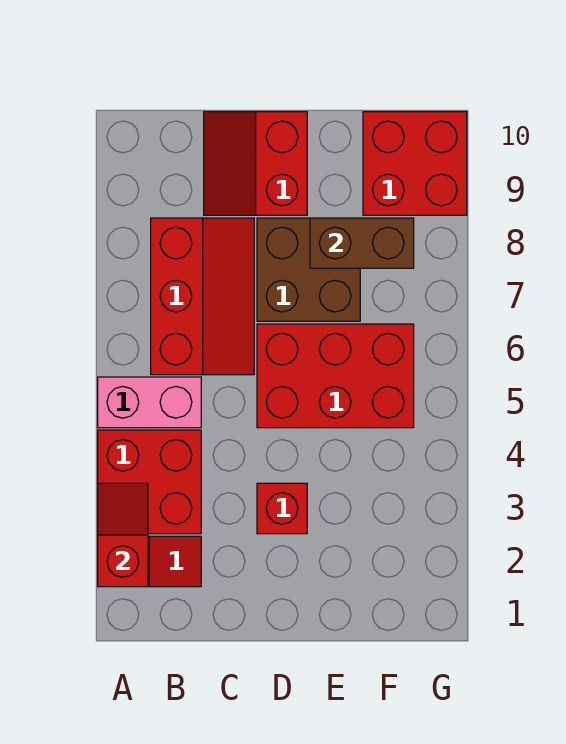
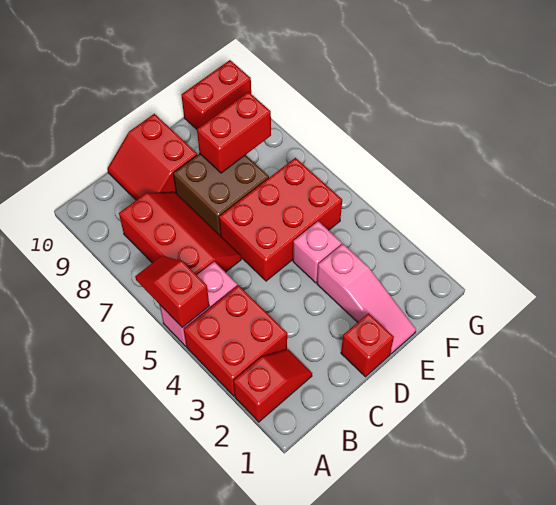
red 1x2 slope [98,483,148,587] -> red 1x2 slope moved to [135,256,209,328]
red 1x1 brick [257,483,307,534] -> red 1x1 brick moved to [341,313,394,377]
none -> pink 1x3 slope [317,244,416,354]
none -> pink 1x1 brick [293,221,342,283]
brown 1x2 brick [310,218,414,268] -> red 1x2 brick [197,92,271,173]
red 2x2 brick [363,112,467,215] -> red 1x2 brick [181,60,251,129]

